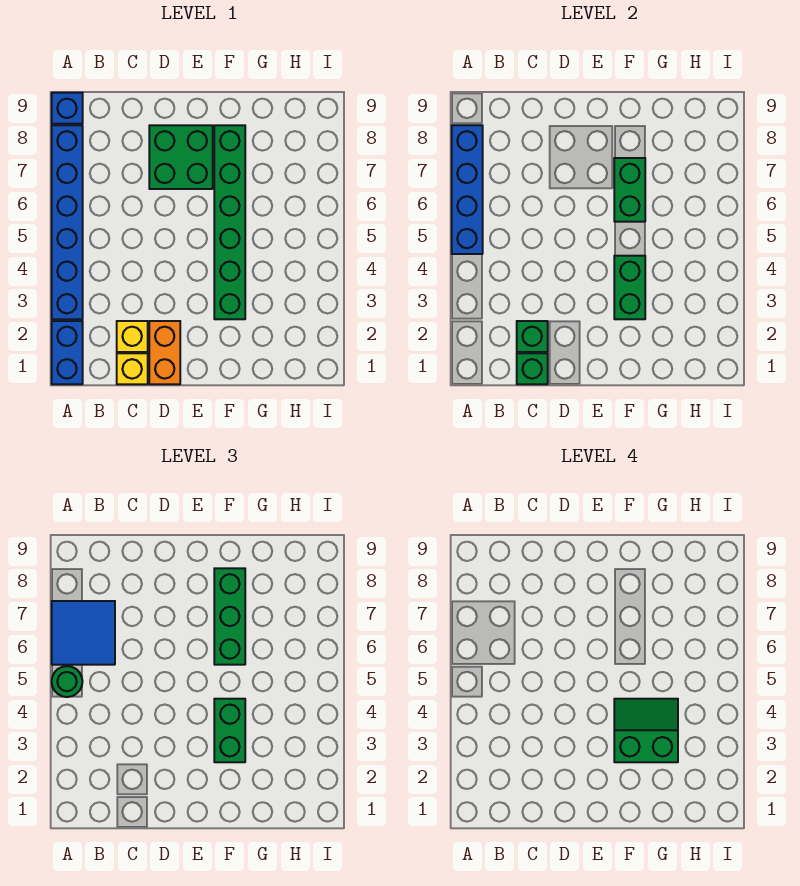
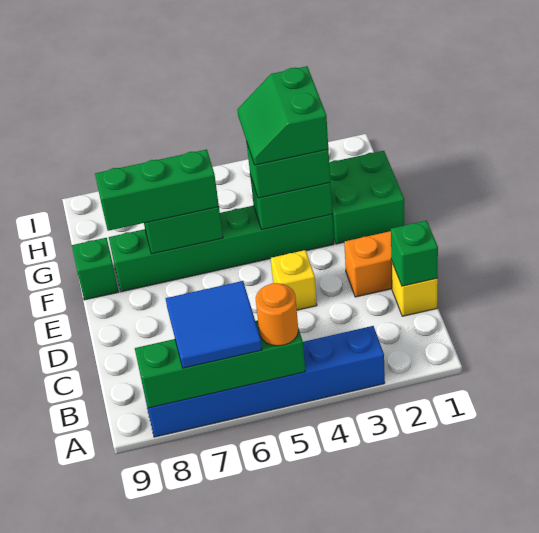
blue 1x2 brick [52,321,83,384] -> none
blue 1x4 brick [452,125,483,254] -> green 1x4 brick [135,320,305,408]
green 1x1 round brick [52,666,82,697] -> orange 1x1 round brick [256,283,298,346]
blue 1x1 brick [52,93,83,124] -> none
yellow 1x1 brick [117,321,148,352] -> yellow 1x1 brick moved to [271,250,317,310]
green 1x1 brick [517,321,548,352] -> green 1x1 brick moved to [72,238,119,300]
green 2x2 brick [149,125,213,189] -> green 2x2 brick moved to [329,151,404,244]

